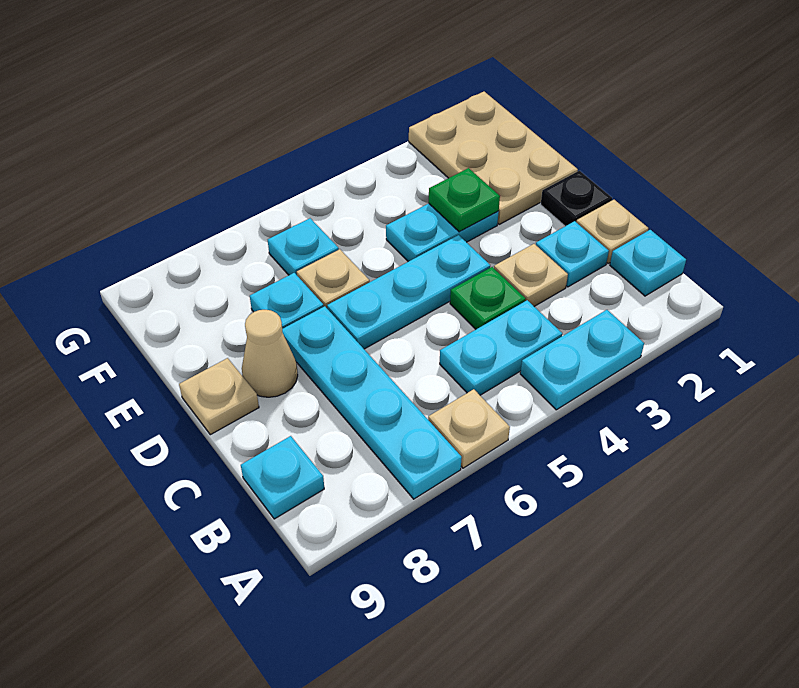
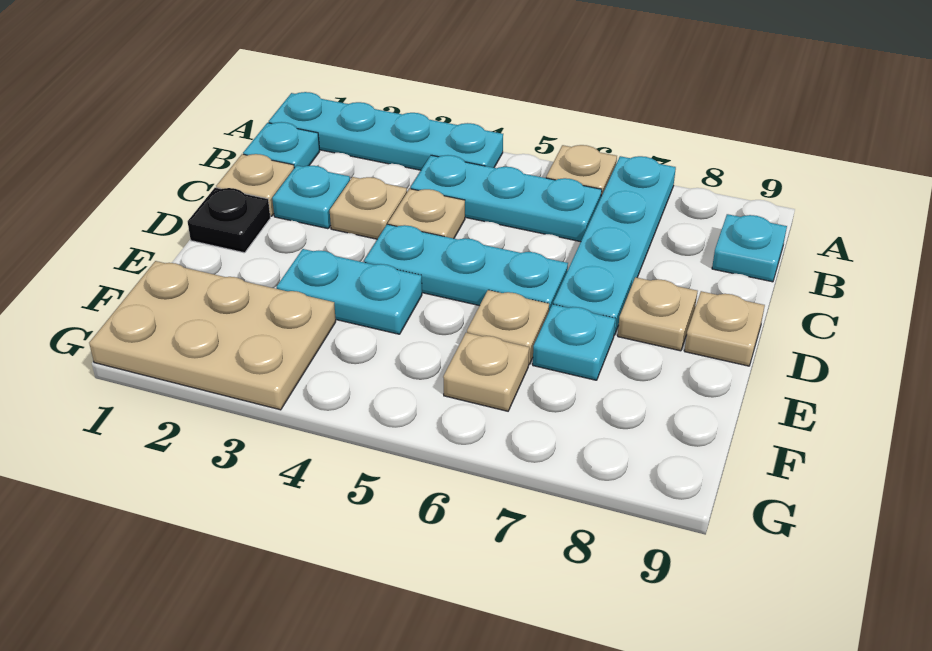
cyan 1x2 plate [520,310,644,410] -> cyan 1x4 plate [269,92,503,170]
cyan 1x2 plate [440,300,562,395] -> cyan 1x3 plate [411,155,602,242]
green 1x1 plate [450,267,525,329] -> tan 1x1 plate [388,189,465,238]
tan 1x1 cone [242,310,298,397] -> tan 1x1 plate [618,277,697,351]
tan 2x3 plate [409,92,578,224] -> tan 2x3 plate turned to [89,261,336,410]
green 1x1 plate [429,168,500,232] -> none
cyan 1x1 plate [268,218,339,275] -> tan 1x1 plate [443,333,529,411]

